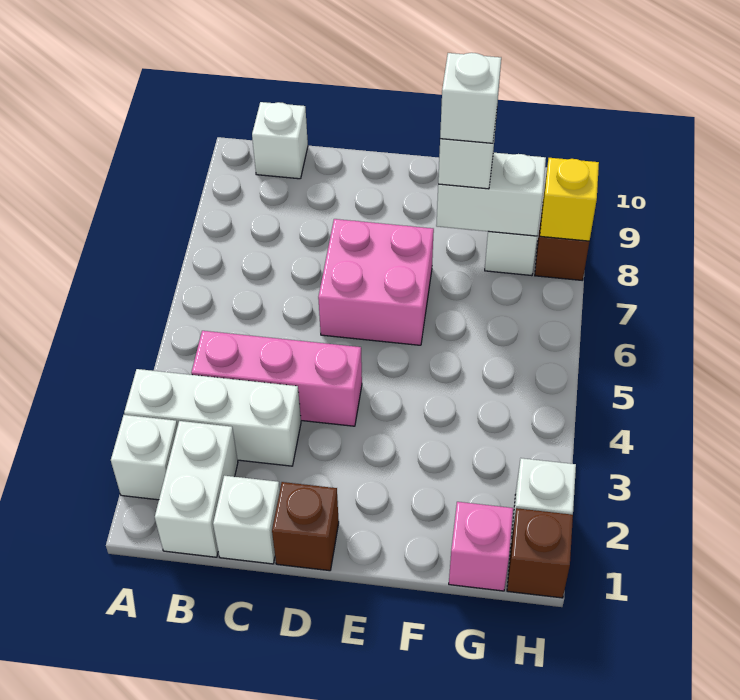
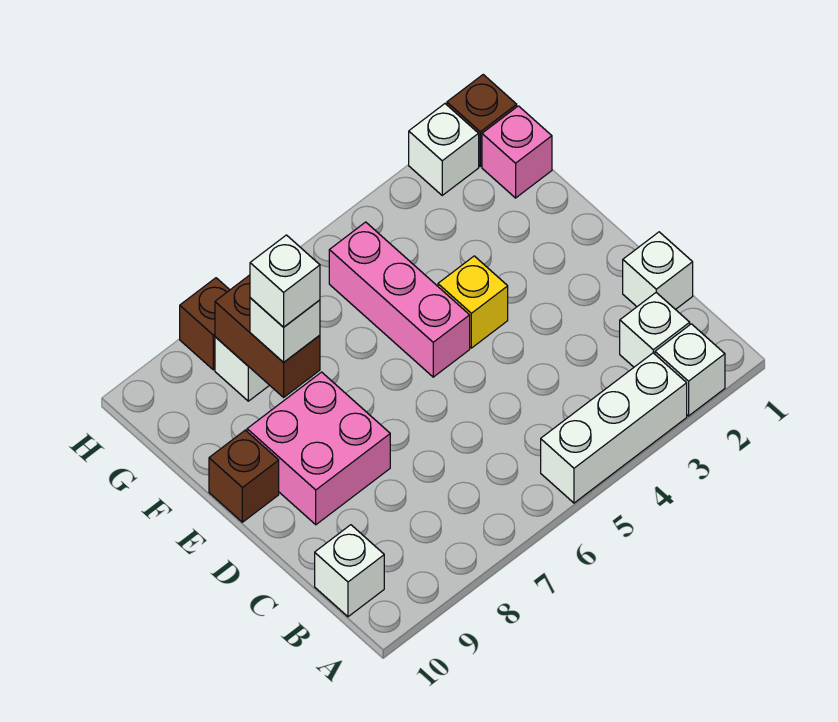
white 1x3 brick [124,369,301,466] -> white 1x3 brick turned to [541,353,687,503]
white 1x2 brick [155,421,238,557] -> white 1x1 brick [620,293,690,367]
pink 1x3 brick [191,331,362,426] -> pink 1x3 brick moved to [329,222,470,377]
brown 1x1 brick [272,482,339,571] -> brown 1x1 brick moved to [209,430,279,522]
pink 2x2 brick [318,219,434,345] -> pink 2x2 brick moved to [247,372,390,525]
white 1x2 brick [436,153,546,236] -> brown 1x2 brick [215,275,320,397]
yellow 1x1 brick [540,158,599,241] -> yellow 1x1 brick moved to [438,256,508,348]

